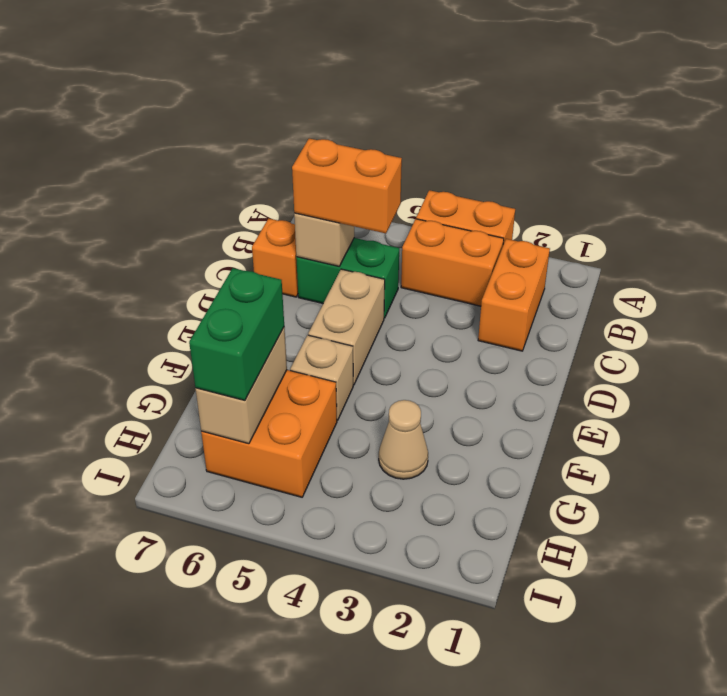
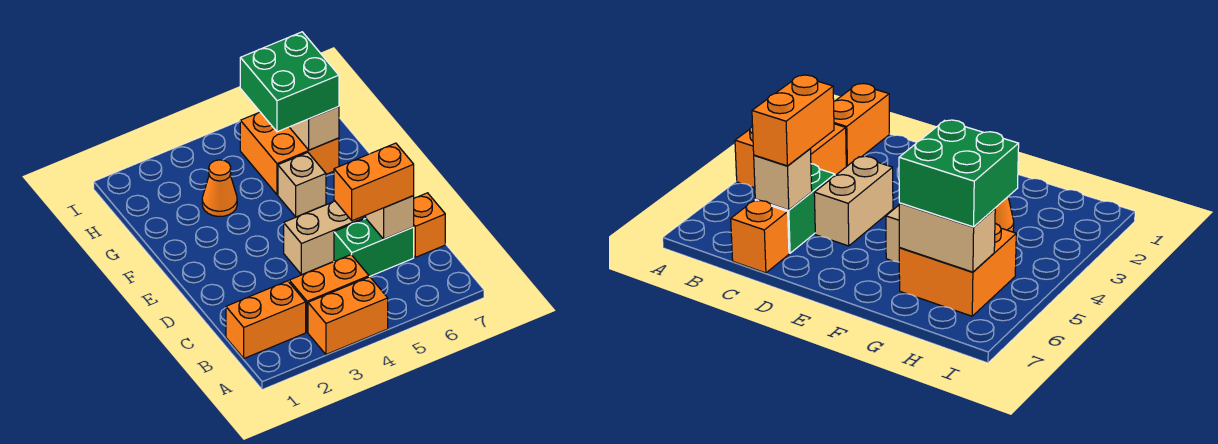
orange 1x2 brick [478,239,550,351] -> orange 1x2 brick turned to [226,281,306,358]
tan 1x2 brick [308,269,385,385] -> tan 1x2 brick turned to [284,201,363,275]
tan 1x1 cone [379,400,428,479] -> orange 1x1 cone [202,160,237,217]
green 1x2 brick [189,268,284,400] -> green 2x2 brick [240,32,339,132]

